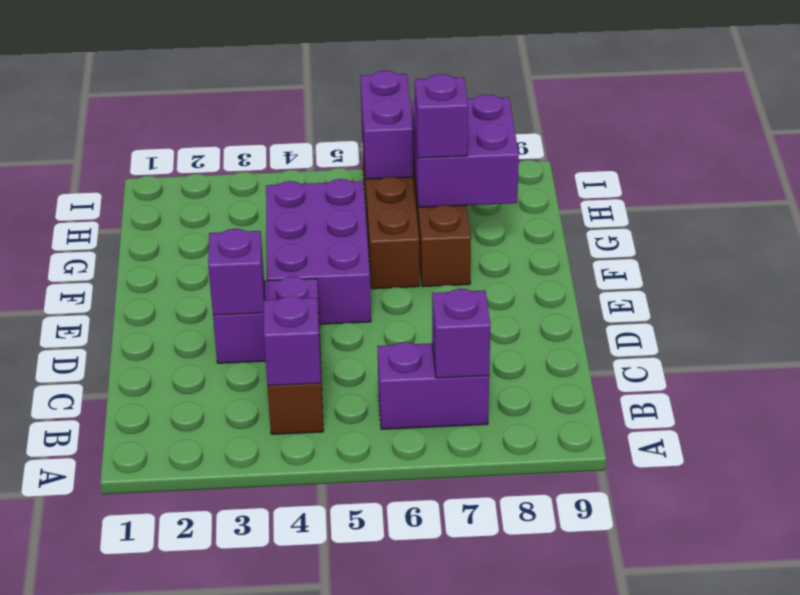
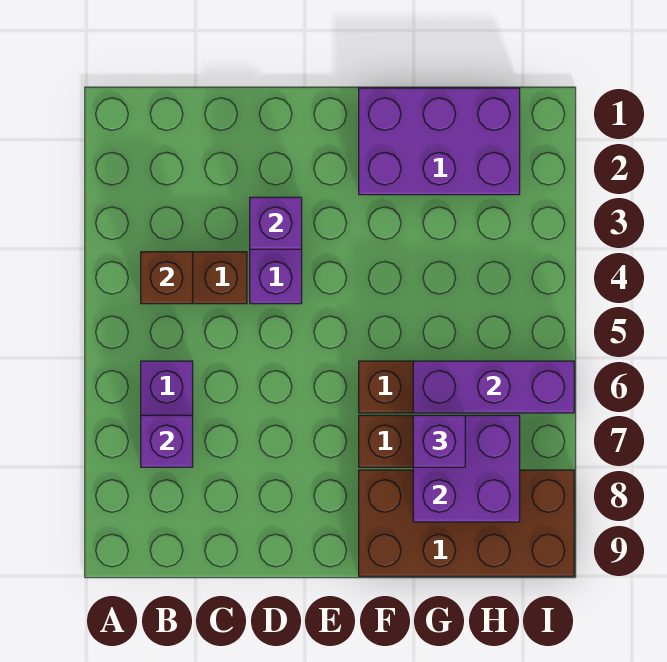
purple 1x1 brick [264,296,321,386] -> brown 1x1 brick [141,252,193,304]
purple 2x3 brick [266,179,371,324] -> purple 2x3 brick moved to [359,88,520,195]
none -> brown 2x4 brick [359,470,574,576]
purple 1x2 brick [360,71,413,179] -> purple 1x3 brick [413,361,574,413]

